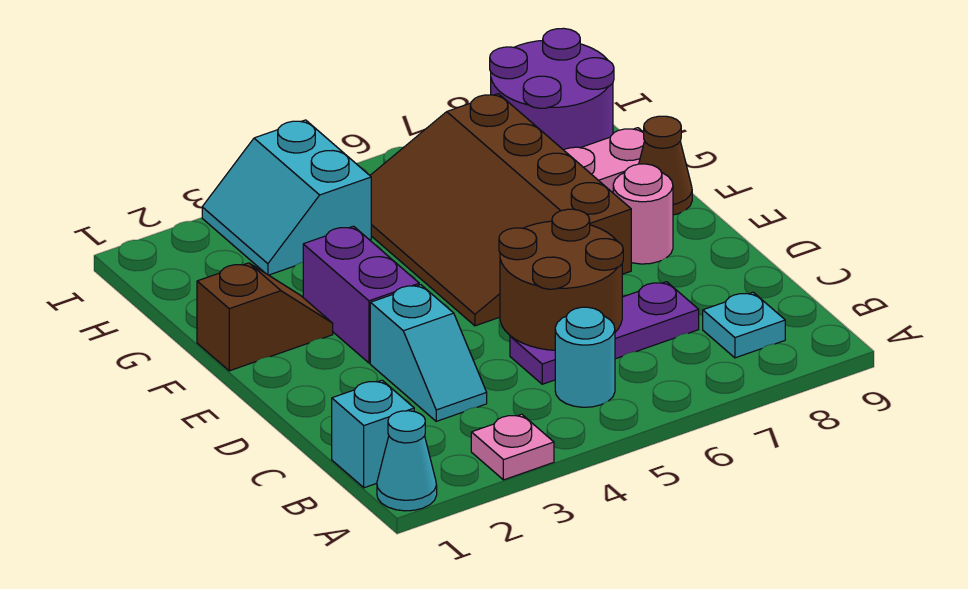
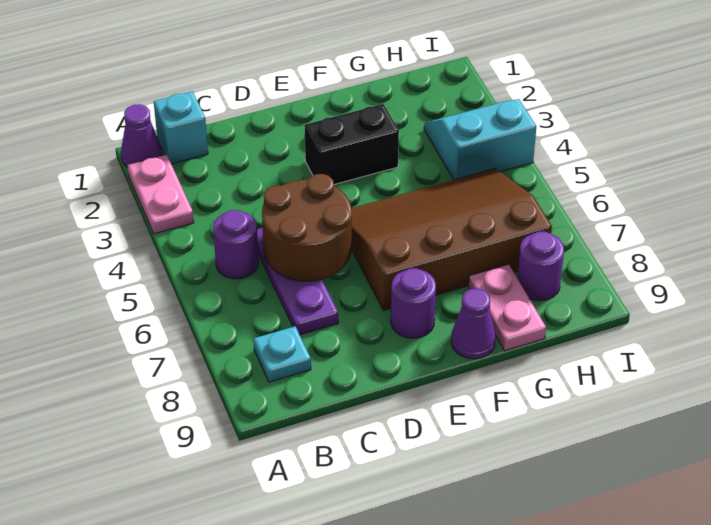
cyan 1x1 cone [377,411,437,511] -> purple 1x1 cone [121,104,162,167]
pink 1x1 plate [471,414,554,480] -> pink 1x2 plate [127,155,194,234]
cyan 1x1 round brick [555,307,615,407] -> purple 1x1 round brick [213,210,259,279]
cyan 1x2 slope [370,285,487,421] -> none
purple 1x2 brick [303,226,419,363] -> black 1x2 brick [304,104,399,185]
pink 1x1 round brick [613,164,673,264] -> purple 1x1 round brick [391,268,436,338]
brown 1x2 slope [197,263,333,371] -> none
brown 1x1 cone [639,116,692,215] -> purple 1x1 cone [451,288,496,359]
purple 2x2 round brick [490,28,614,150] -> purple 1x1 round brick [518,231,564,301]

